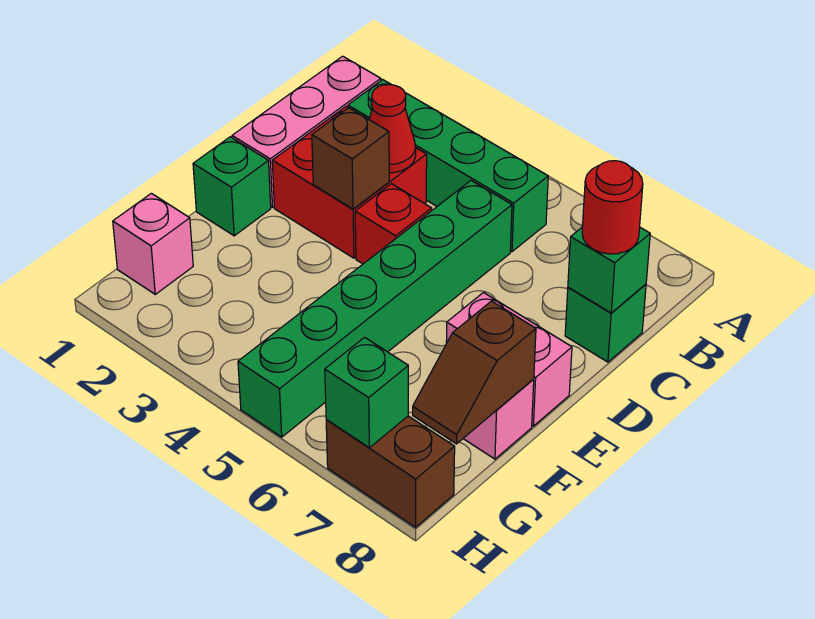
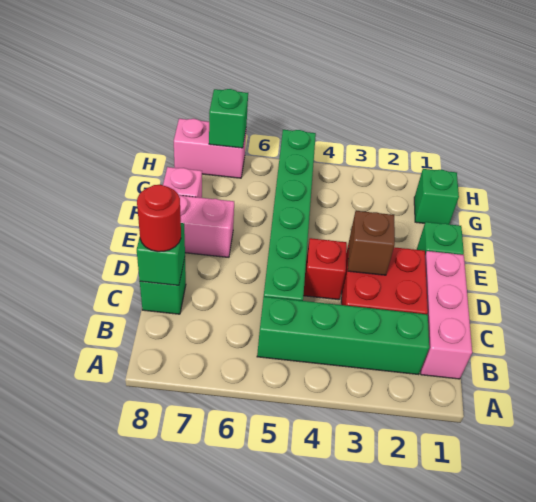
red 1x1 cone [369,85,416,173] -> none
brown 1x2 slope [413,301,536,444] -> none
pink 1x1 brick [113,193,193,294] -> green 1x1 brick [414,169,459,224]
brown 1x2 brick [326,416,455,527] -> pink 1x2 brick [174,119,246,178]

